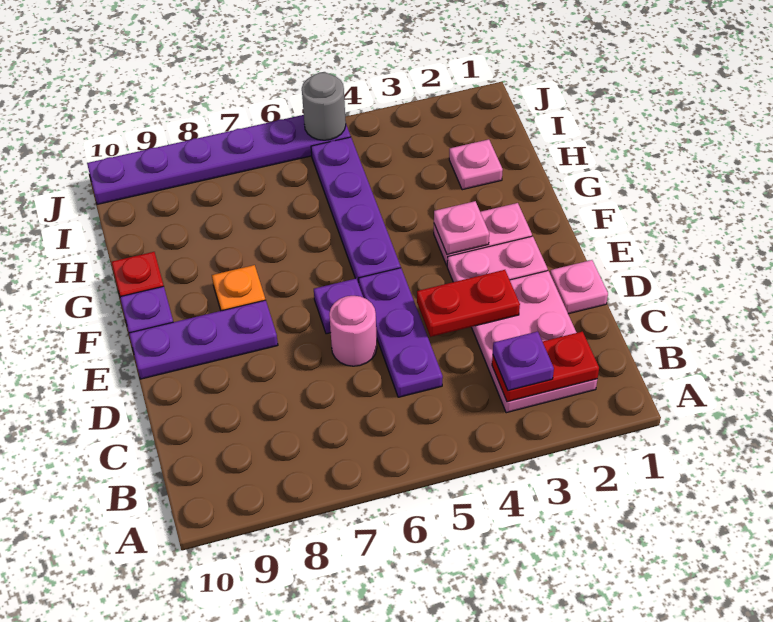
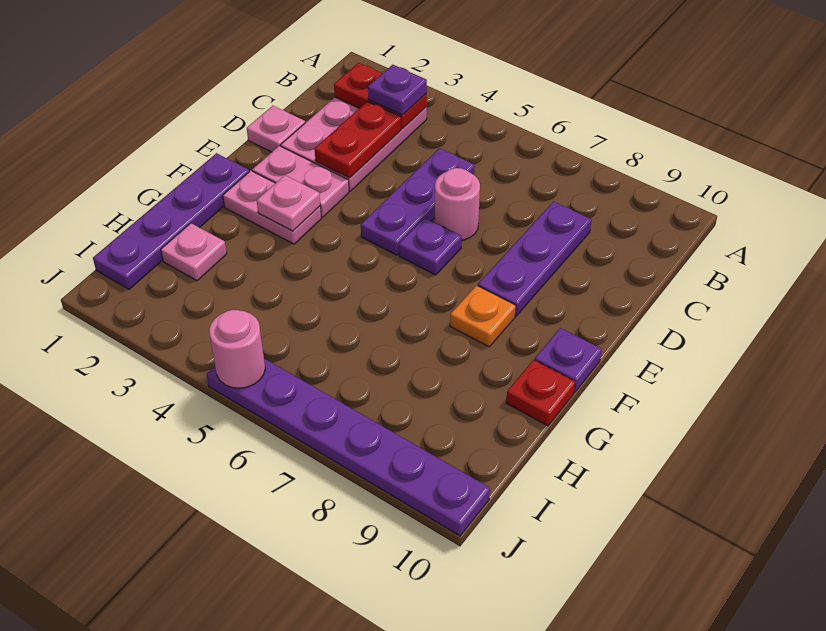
red 1x2 plate [417,270,520,337] -> red 1x2 plate turned to [315,101,401,178]
purple 1x3 plate [129,300,278,379] -> purple 1x3 plate turned to [478,202,591,316]
purple 1x4 plate [311,137,401,284] -> purple 1x4 plate moved to [93,153,249,289]
grey 1x1 round brick [302,73,346,140] -> pink 1x1 round brick [209,310,265,388]

